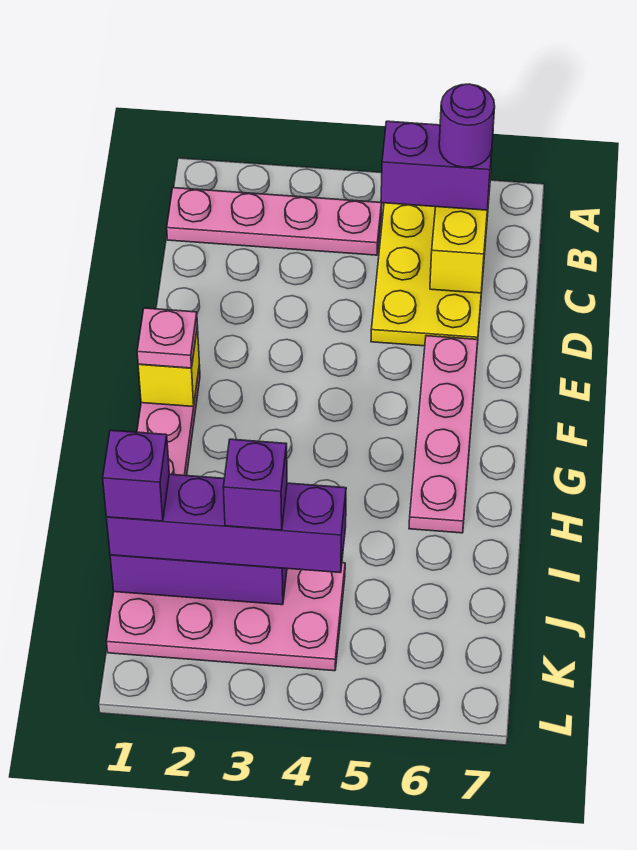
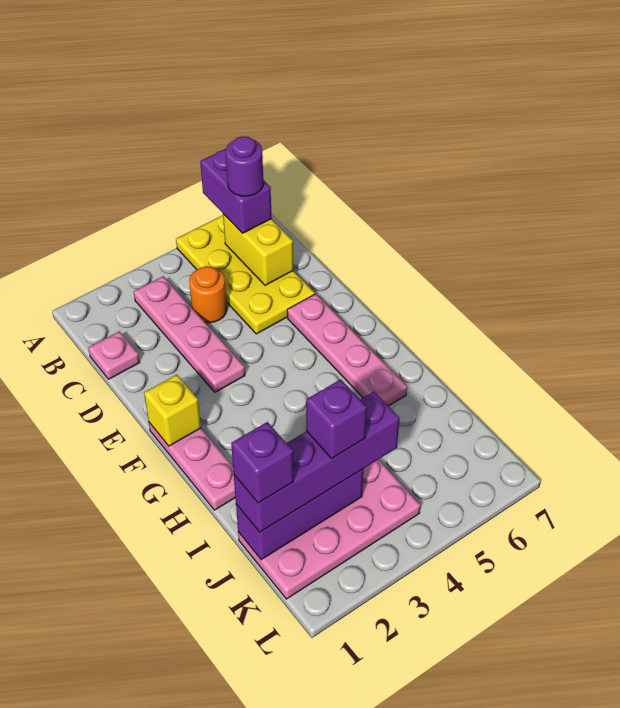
pink 1x4 plate [167,188,382,255] -> pink 1x4 plate turned to [134,276,245,392]
purple 1x2 brick [381,121,493,210] -> purple 1x2 brick turned to [200,149,272,233]
none -> orange 1x1 round brick [189,266,227,323]
pink 1x1 plate [137,308,197,368] -> pink 1x1 plate moved to [88,331,140,379]

